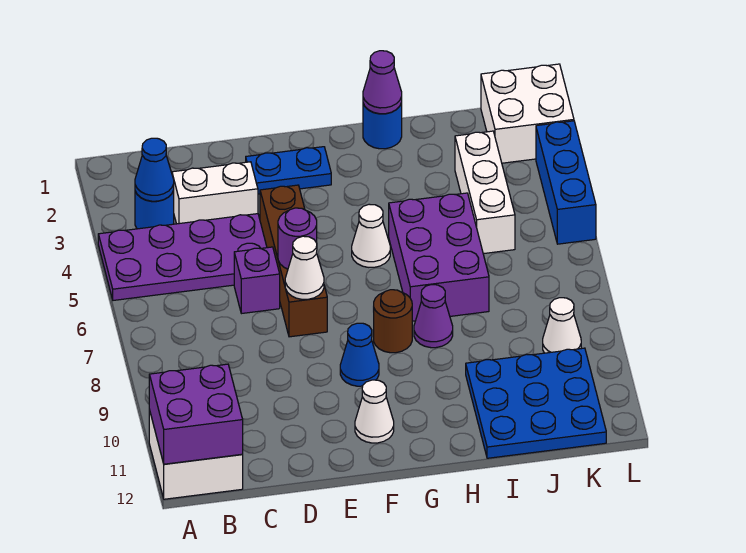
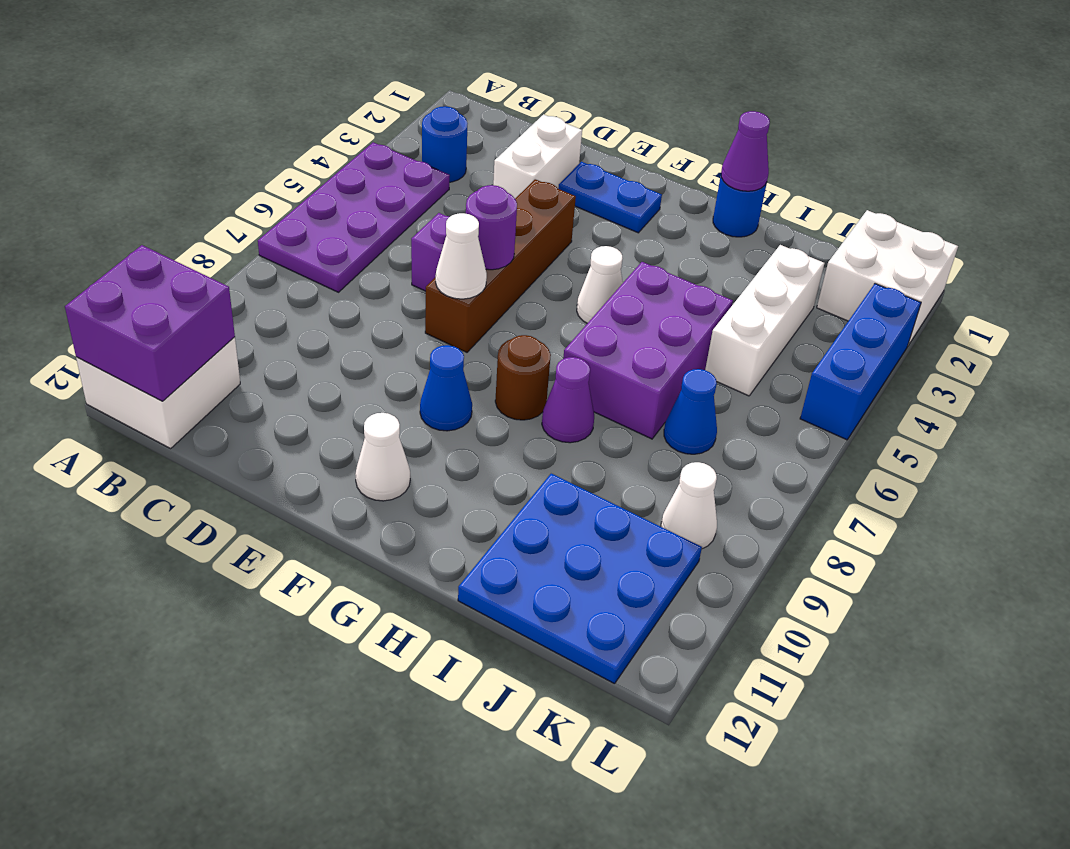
purple 2x4 plate [98,214,267,300] -> purple 2x4 plate turned to [258,142,450,292]
blue 1x1 cone [135,138,174,201] -> blue 1x1 cone moved to [664,369,717,454]
white 1x2 brick [172,162,258,224] -> white 1x2 brick turned to [493,114,582,198]

